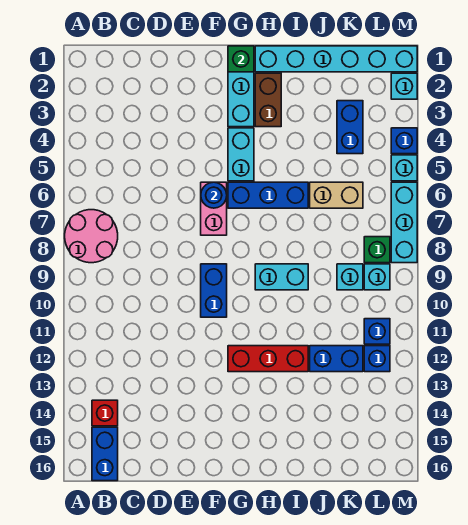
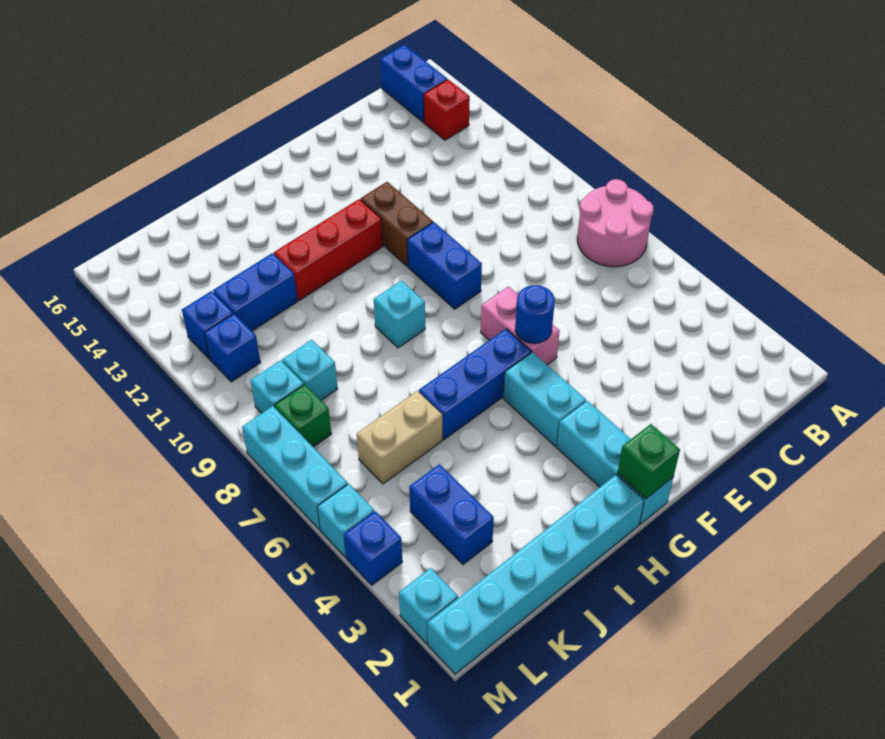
brown 1x2 brick [255,73,281,127] -> brown 1x2 brick moved to [361,182,433,266]
cyan 1x2 brick [255,264,308,290] -> cyan 1x1 brick [374,281,425,348]

